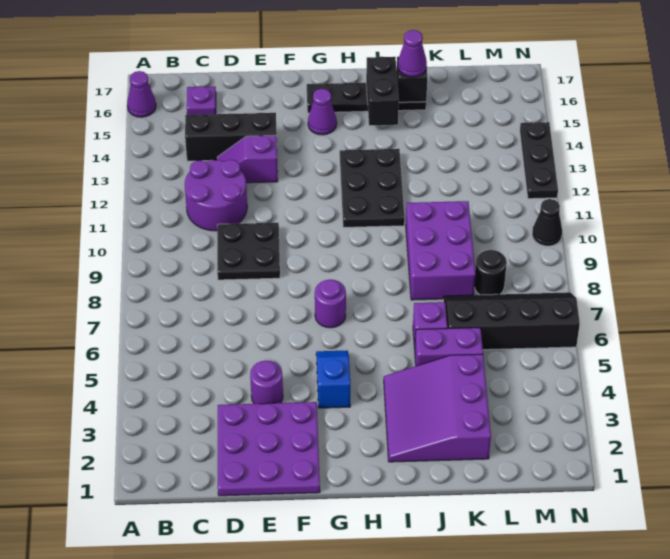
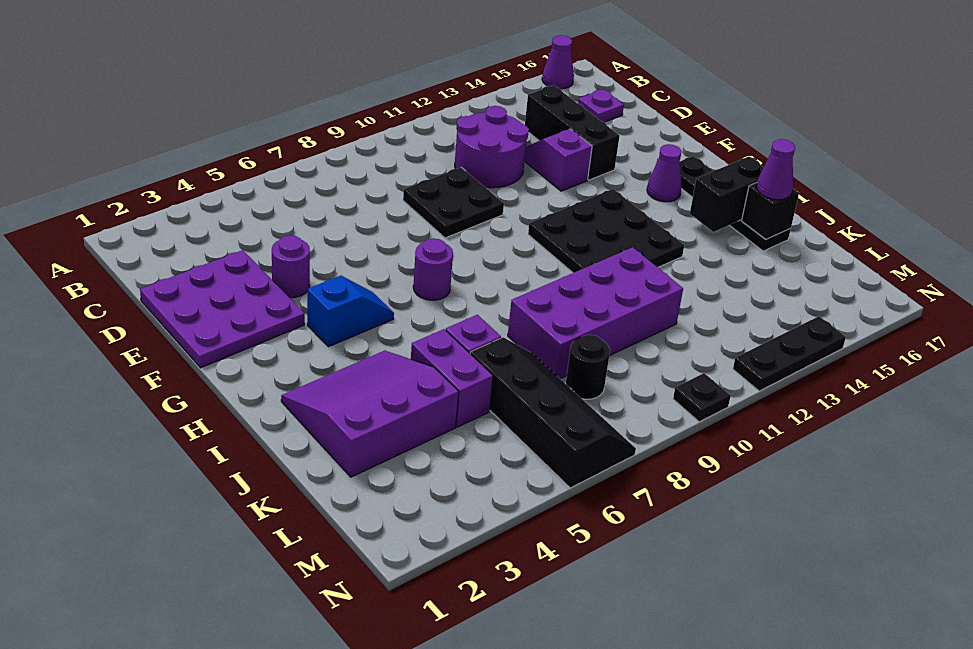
black 2x3 plate [340,149,404,227] -> black 3x3 plate [528,189,684,273]
purple 2x3 brick [406,201,476,300] -> purple 2x4 brick [508,247,683,379]
black 1x1 cone [532,199,562,246] -> black 1x1 plate [673,373,731,422]

